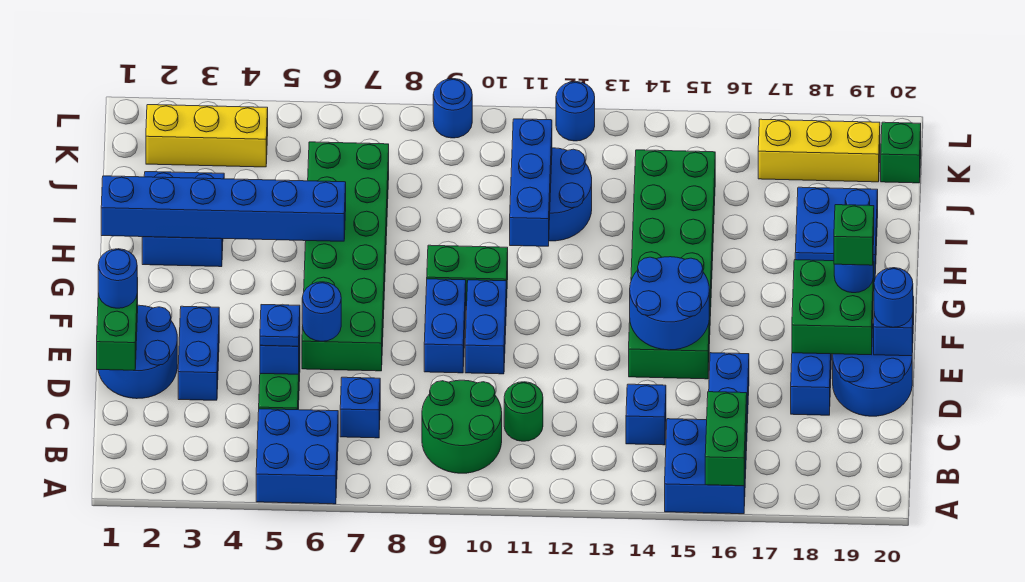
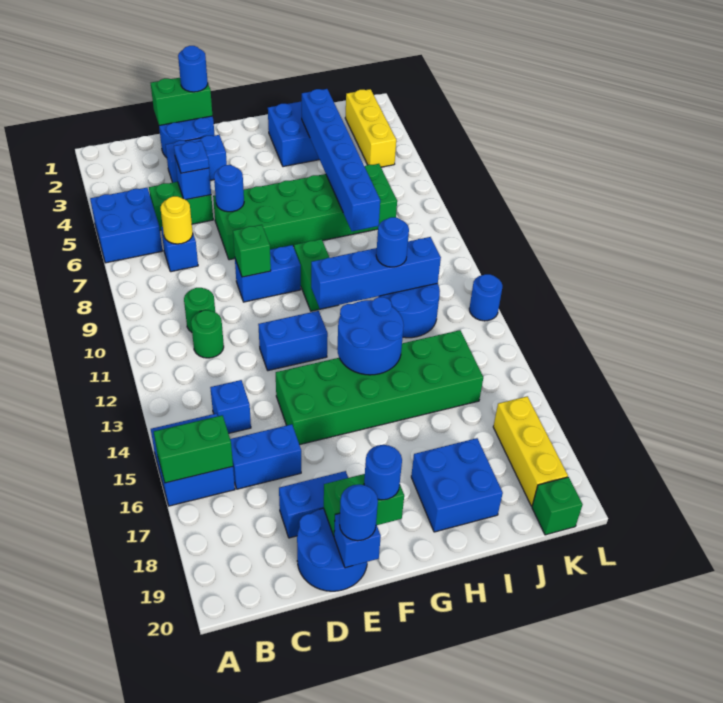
green 2x2 round brick [422,380,502,473] -> green 1x1 round brick [184,288,215,332]
none -> yellow 1x1 round brick [160,196,193,244]
blue 1x2 brick [465,280,506,374] -> blue 1x2 brick moved to [258,311,328,371]
blue 2x2 round brick [630,257,709,350] -> blue 2x2 round brick moved to [337,297,404,375]
green 2x2 brick [792,260,874,355] -> green 1x2 brick [324,474,404,536]
green 1x1 brick [834,205,874,265] -> green 1x1 brick moved to [233,225,271,277]
blue 1x6 brick [101,176,346,241] -> blue 1x6 brick moved to [302,89,380,231]
blue 1x3 brick [510,119,552,246] -> blue 1x4 brick [311,237,441,309]
blue 1x1 round brick [433,79,472,138] -> blue 1x1 round brick moved to [376,217,409,267]

